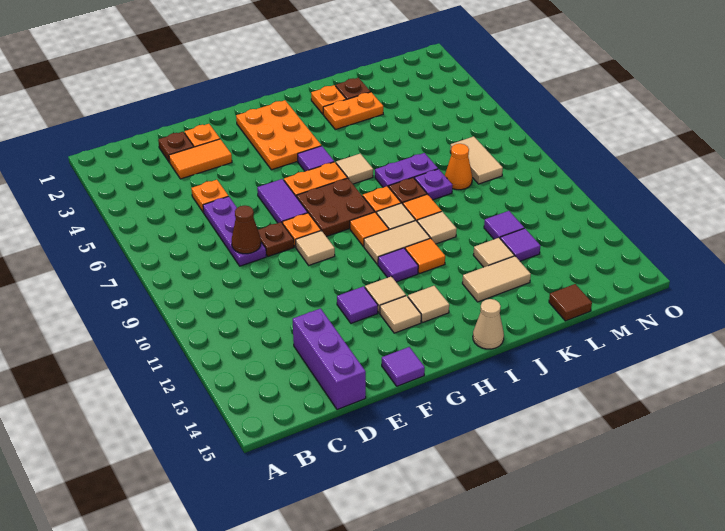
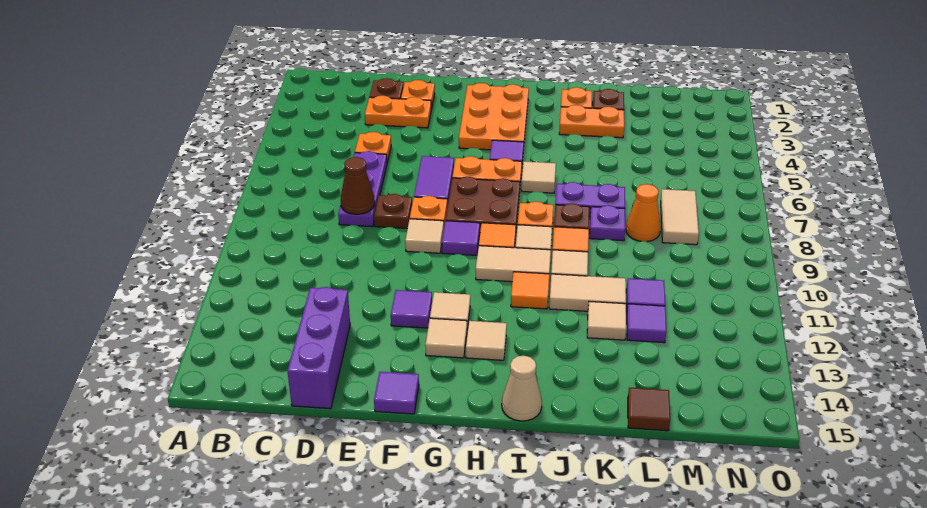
orange 1x2 tile [169,139,232,179] -> orange 1x2 plate [365,96,431,128]
purple 1x1 tile [378,248,418,282] -> purple 1x1 tile moved to [442,221,480,255]
tan 1x2 tile [462,256,531,302] -> tan 1x2 tile moved to [549,274,626,311]

